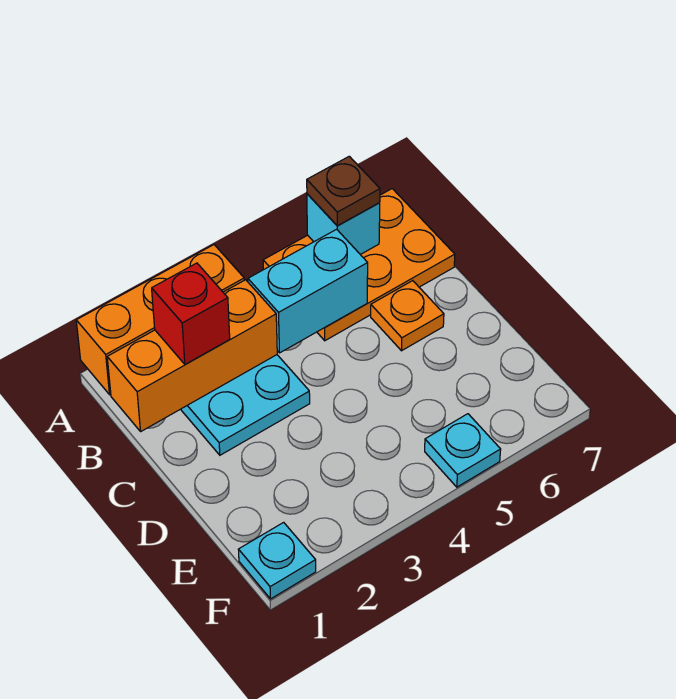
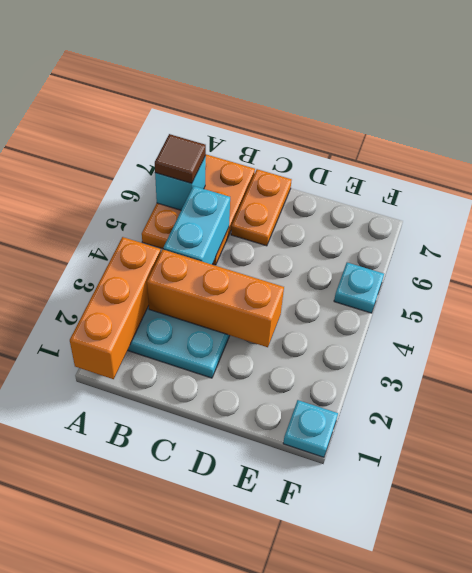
brown 1x1 plate [307,156,380,226] -> brown 1x1 tile [155,134,206,183]
orange 1x3 brick [107,280,277,431] -> orange 1x3 brick turned to [147,250,284,347]
red 1x1 brick [152,263,230,364] -> none
orange 1x1 plate [371,281,444,351] -> orange 1x2 plate [231,169,292,246]

